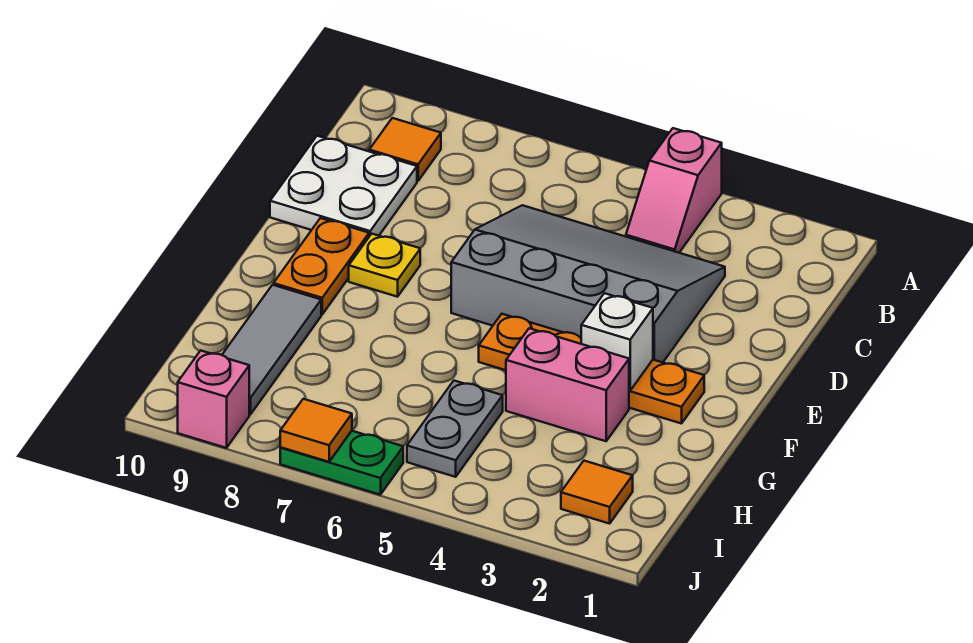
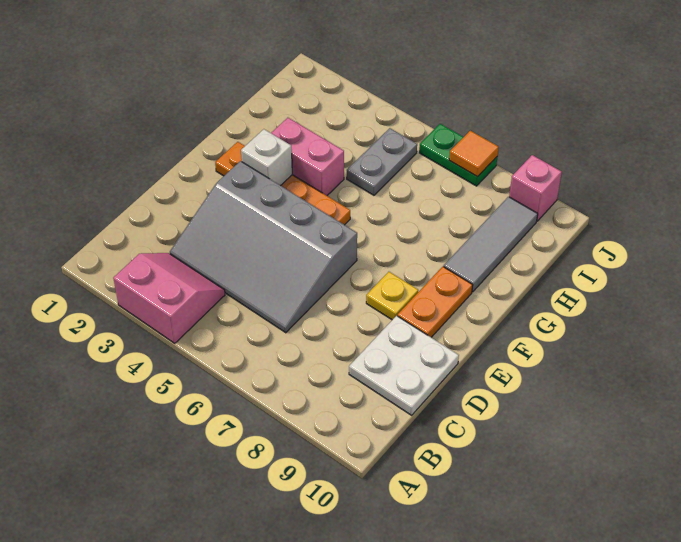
pink 1x2 slope [626,128,722,253] -> pink 2x2 slope [113,253,225,343]
orange 1x1 tile [369,118,441,181] -> none
orange 1x1 tile [561,461,633,524] -> none

